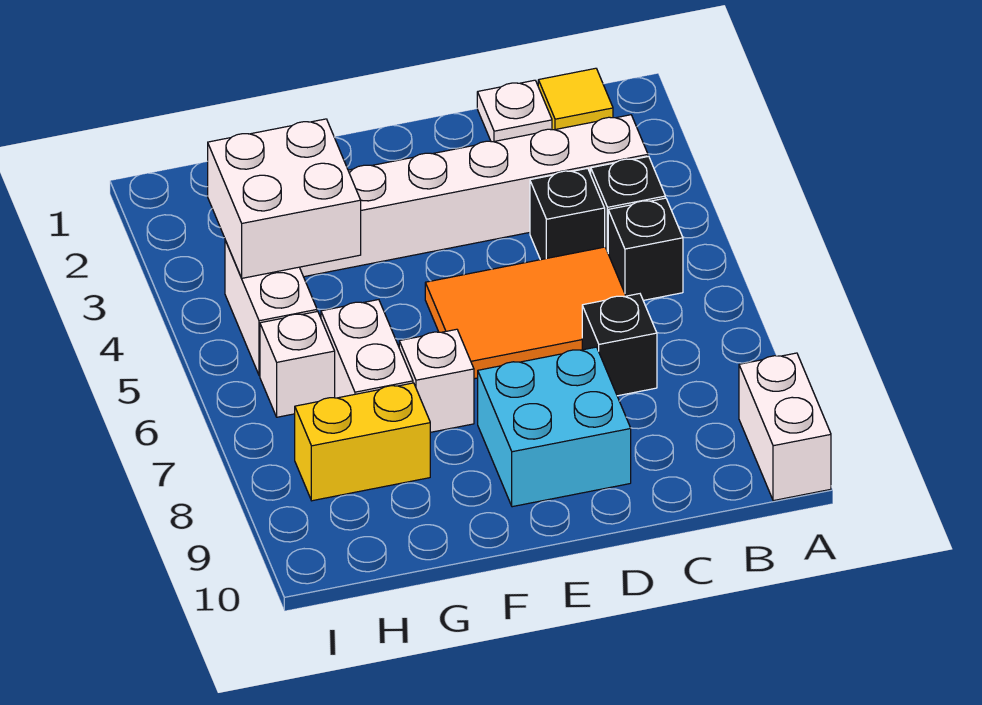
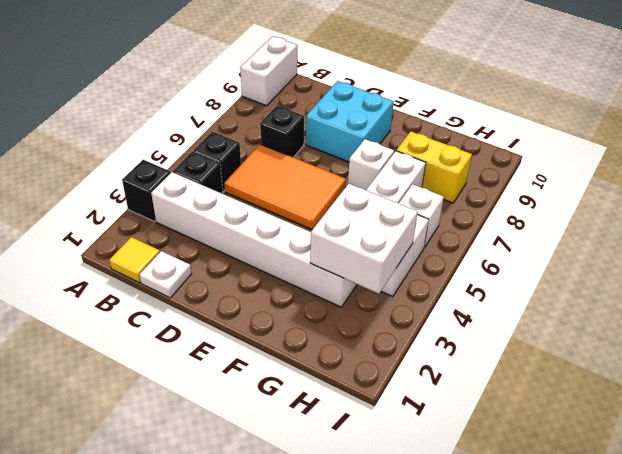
black 1x1 brick [530,168,605,260] -> black 1x1 brick moved to [122,160,171,222]

